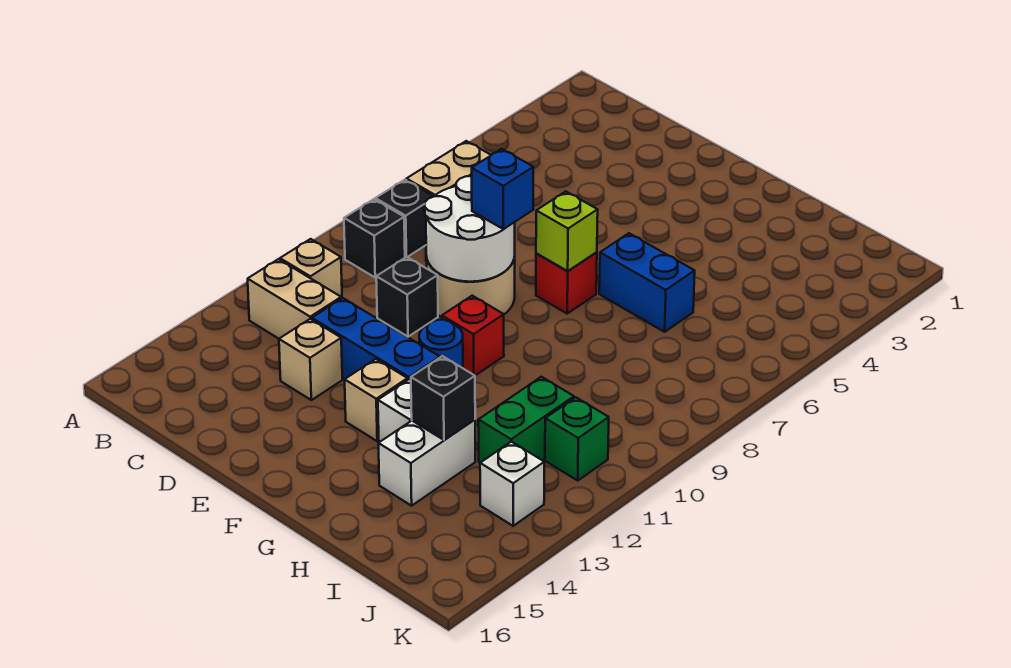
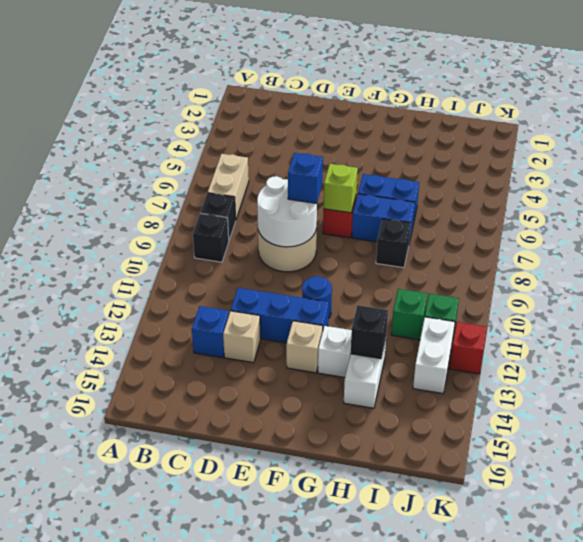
tan 1x1 brick [280,239,342,298] -> none
tan 1x2 brick [248,259,341,339] -> none
none -> blue 1x1 brick [192,306,229,358]
black 1x1 brick [376,257,438,337] -> black 1x1 brick moved to [376,219,411,268]
red 1x1 brick [442,296,504,375] -> red 1x1 brick moved to [449,322,487,374]
none -> blue 1x2 brick [352,194,415,243]
green 1x2 brick [478,377,574,463] -> green 1x1 brick [391,289,427,340]
white 1x1 brick [480,442,544,526] -> white 1x2 brick [413,317,455,393]

